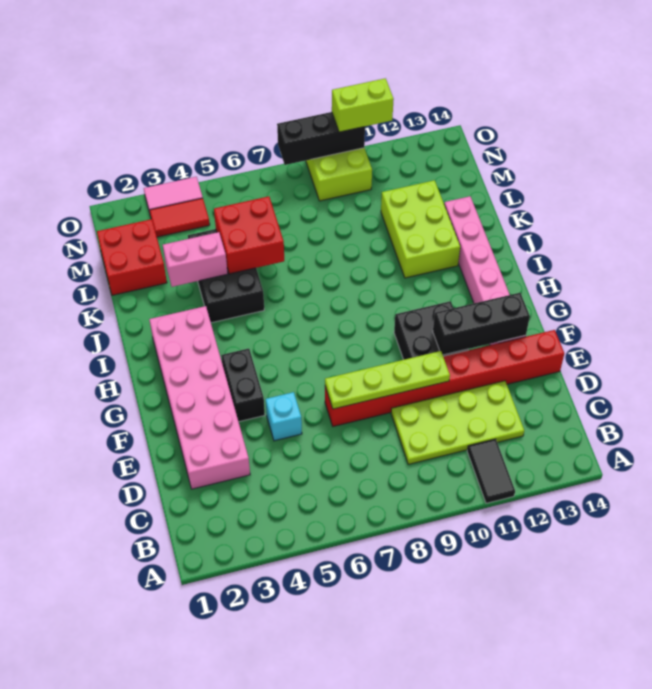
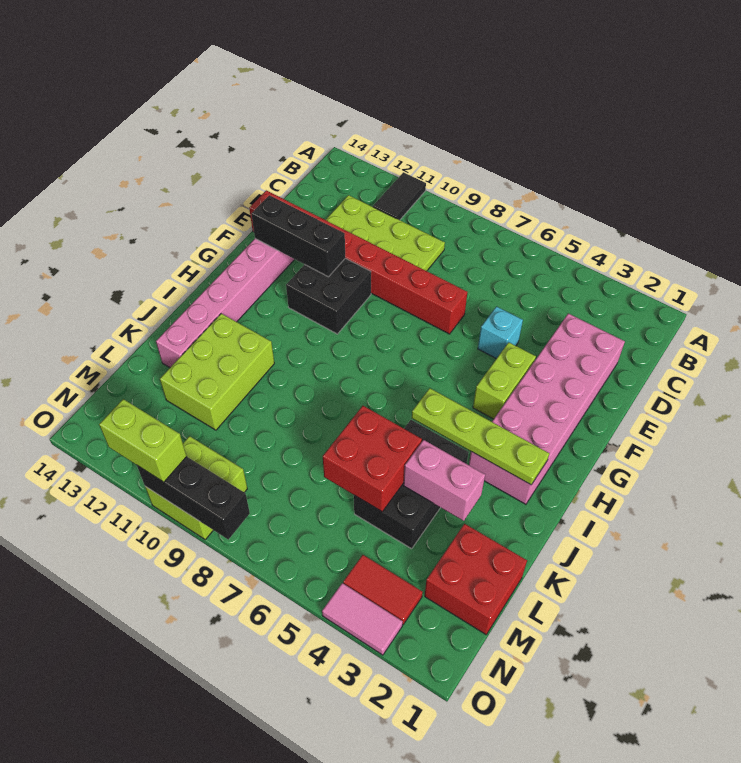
lime 1x4 plate [325,351,450,409] -> lime 1x4 plate moved to [412,388,549,485]
black 1x2 brick [221,349,265,422] -> lime 1x2 brick [473,342,536,419]

